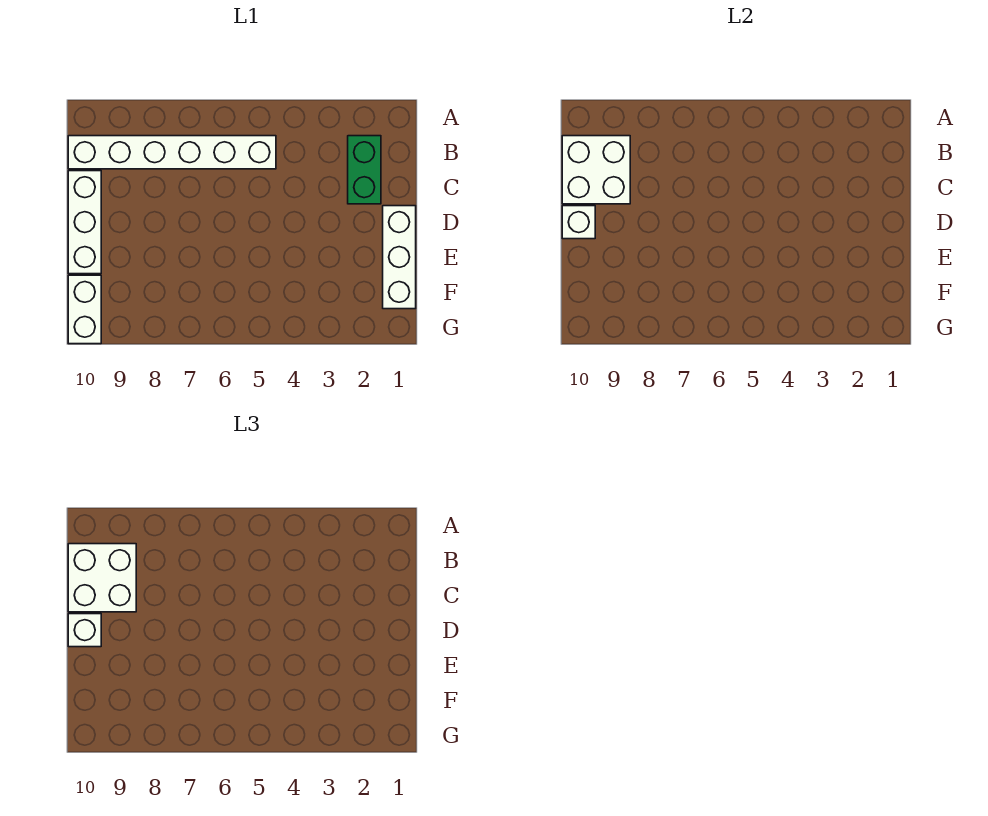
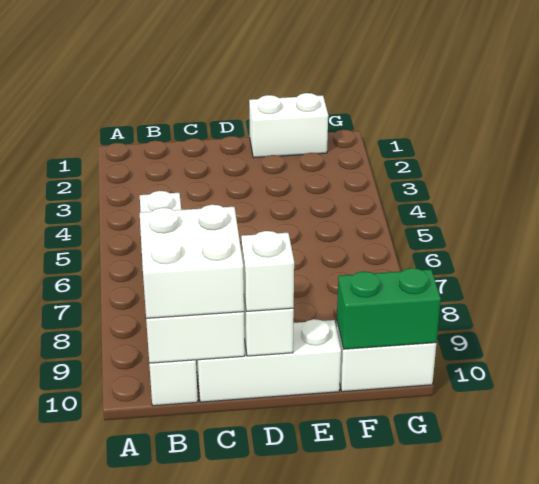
green 1x2 brick [348,136,381,204] -> green 1x2 brick moved to [337,268,441,349]
white 1x3 brick [383,206,416,309] -> white 1x2 brick [249,93,328,158]

